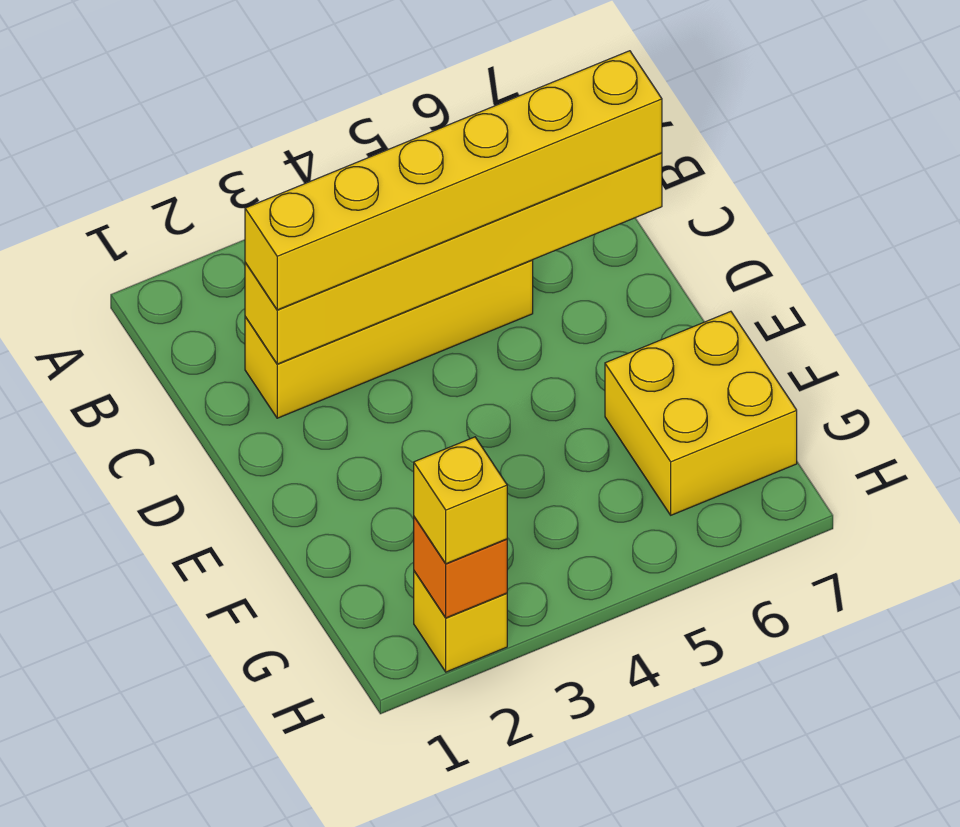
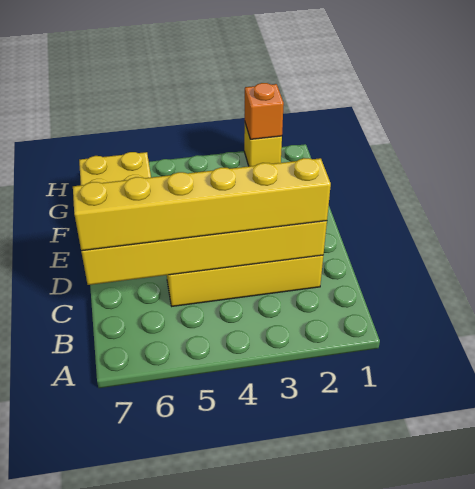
yellow 1x1 brick [414,437,507,564] -> none

